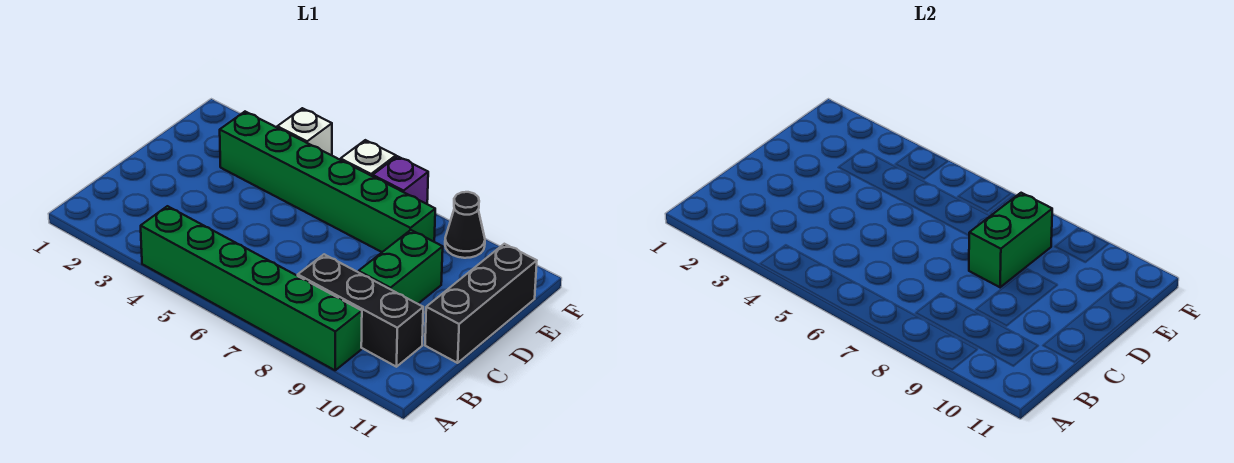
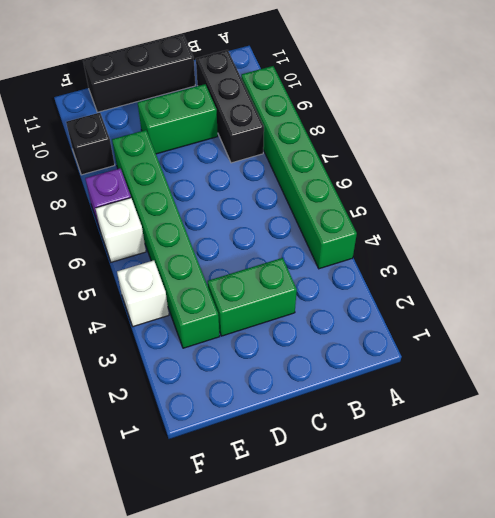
green 1x2 brick [969,193,1052,287] -> green 1x2 brick moved to [208,258,297,336]
black 1x1 cone [445,192,485,258] -> black 1x1 brick [66,113,115,175]

